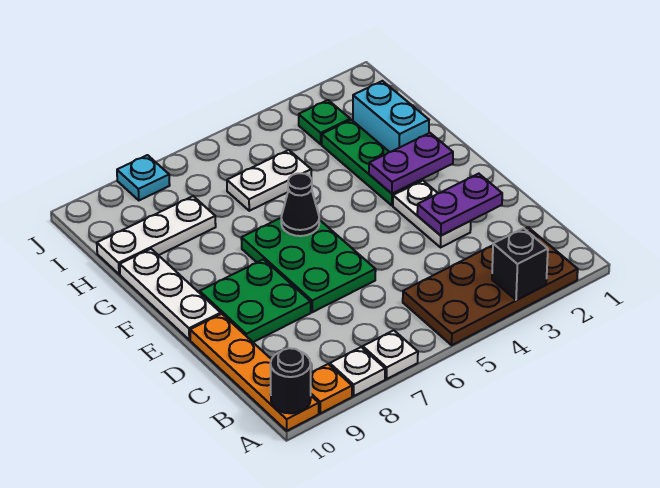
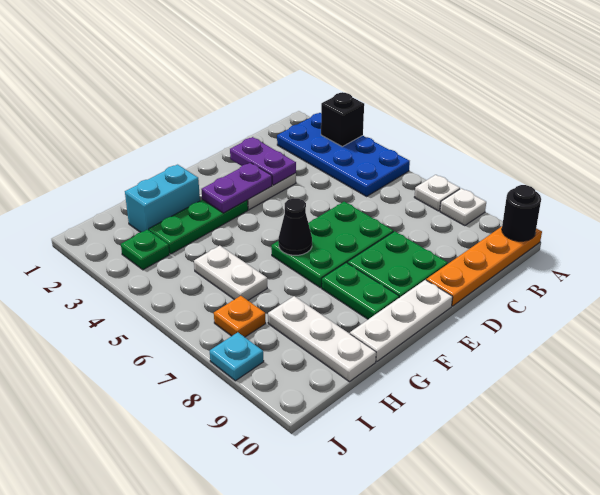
brown 2x4 plate [403,228,578,345] -> blue 2x4 plate [277,113,410,196]
orange 1x1 plate [311,364,352,413] -> orange 1x1 plate moved to [214,296,266,337]
purple 1x2 plate [369,133,453,194] -> purple 1x2 plate turned to [201,163,272,213]
none -> green 1x2 plate [322,263,399,319]

